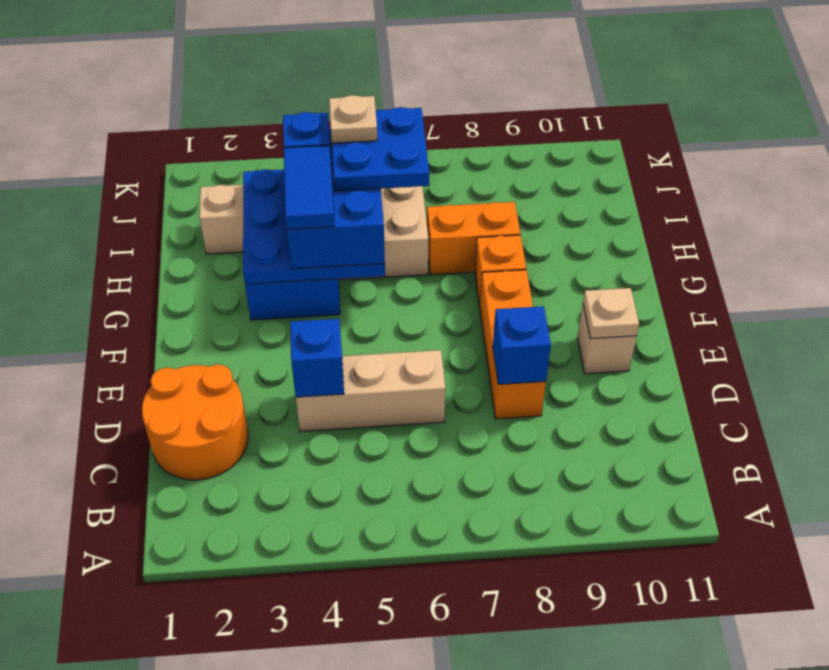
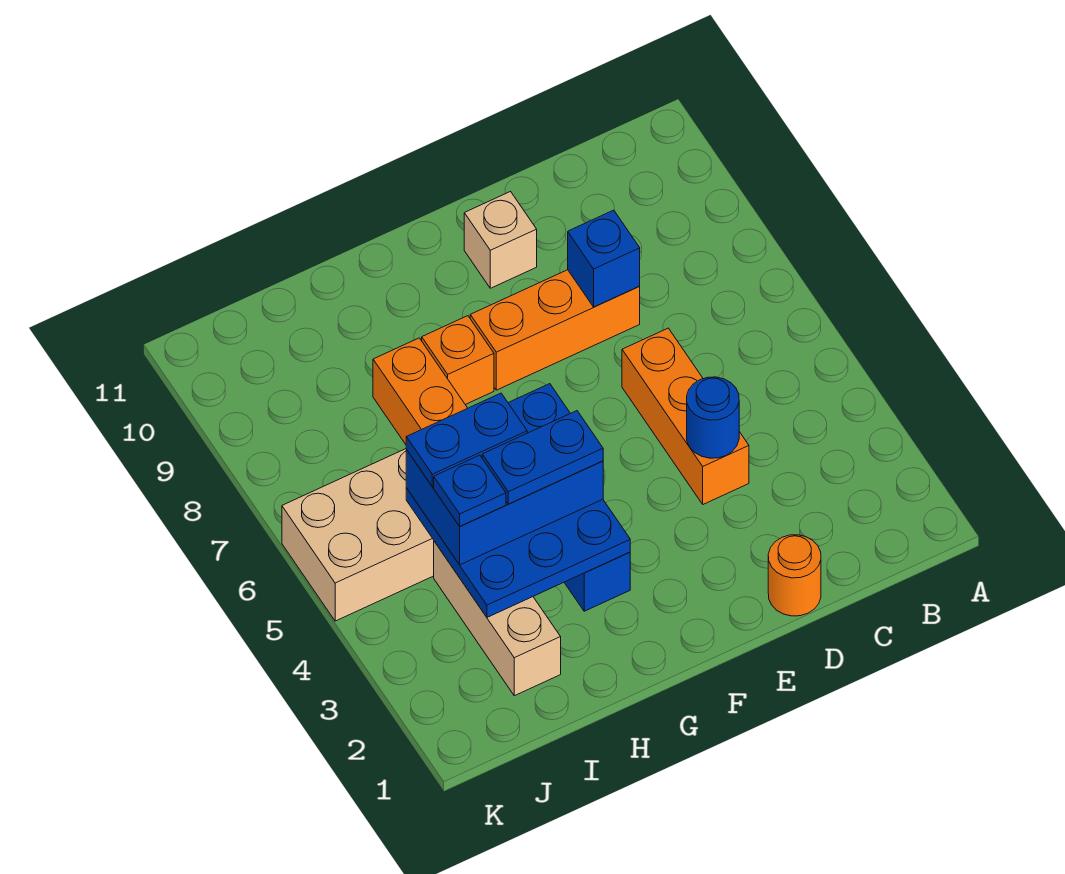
orange 2x2 round brick [142,364,248,480] -> orange 1x1 round brick [768,535,821,616]
tan 1x3 brick [296,350,445,431] -> orange 1x3 brick [622,328,749,504]
blue 1x1 brick [290,319,344,397] -> blue 1x1 round brick [687,377,739,458]
tan 1x1 plate [583,288,639,339] -> none
blue 1x2 tile [284,145,334,229] -> blue 1x2 plate [482,411,603,504]
blue 2x2 plate [332,107,429,191] -> blue 1x2 plate [406,393,527,487]
tan 1x1 plate [329,95,377,143] -> none

